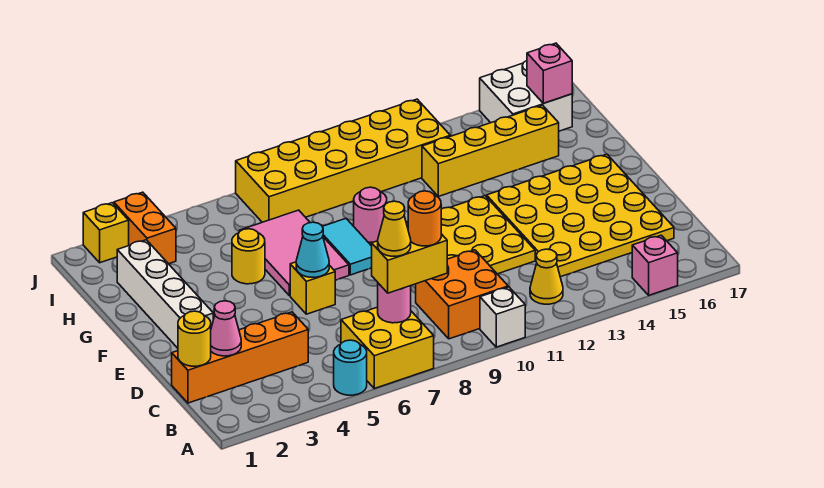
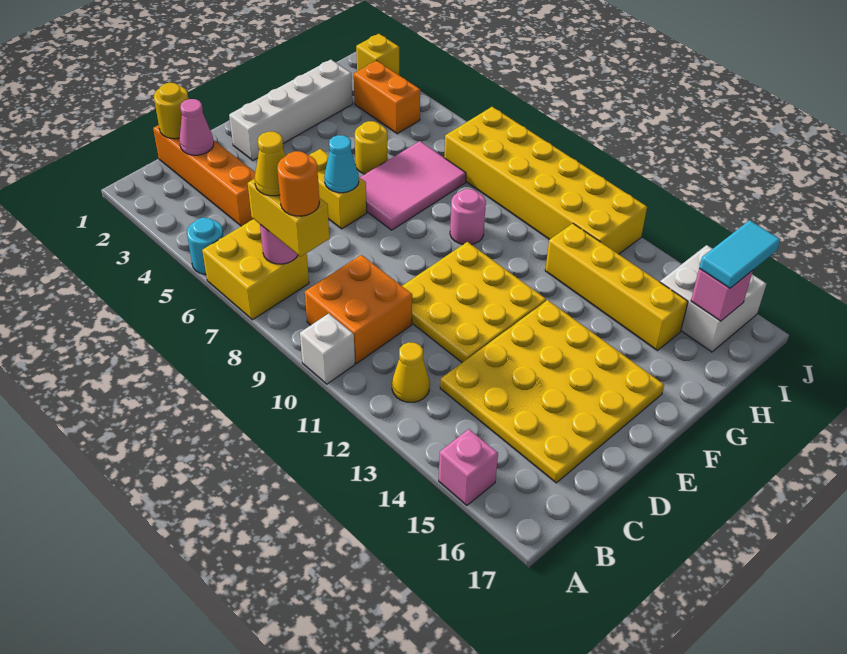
yellow 1x1 brick [290,262,335,314] -> yellow 1x2 brick [309,149,367,229]
cyan 1x2 tile [322,219,372,275] -> cyan 1x2 tile moved to [699,220,780,288]
orange 1x2 brick [114,192,176,264] -> orange 1x2 brick turned to [354,61,420,134]

